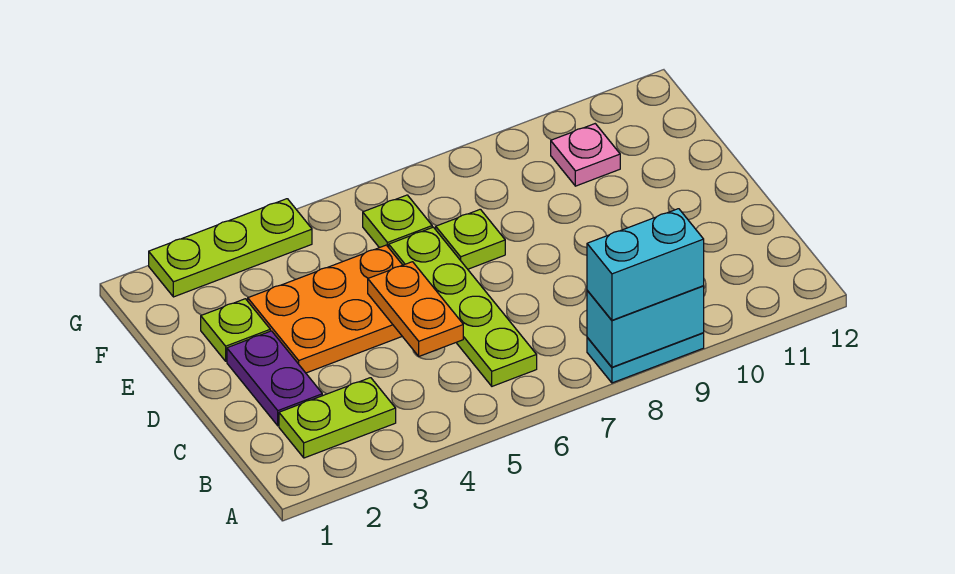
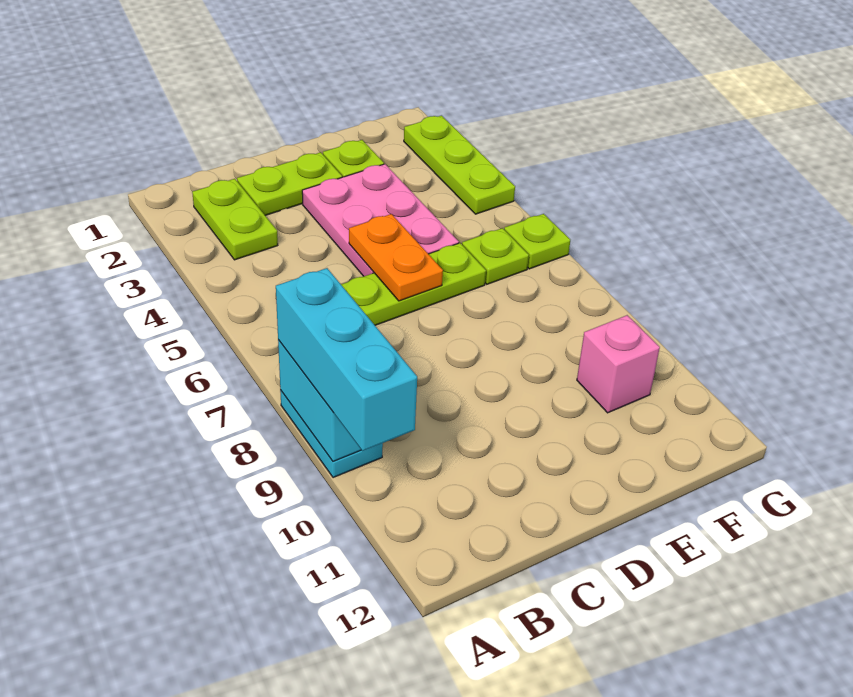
cyan 1x2 brick [587,209,704,320] -> cyan 1x3 brick [276,268,417,451]
purple 1x2 plate [227,331,322,426] -> lime 1x2 plate [237,152,342,215]
orange 1x2 plate [368,262,463,356] -> orange 1x2 plate turned to [349,214,443,301]
orange 2x3 plate [248,245,402,373] -> pink 2x3 plate [302,164,459,276]
lime 1x1 plate [436,209,505,269] -> lime 1x1 plate moved to [504,214,570,269]
pink 1x1 plate [551,124,620,186] -> pink 1x1 brick [577,315,660,413]

